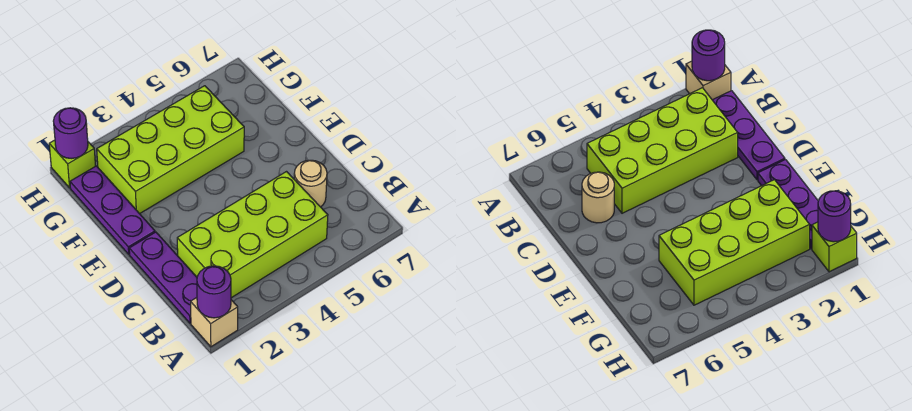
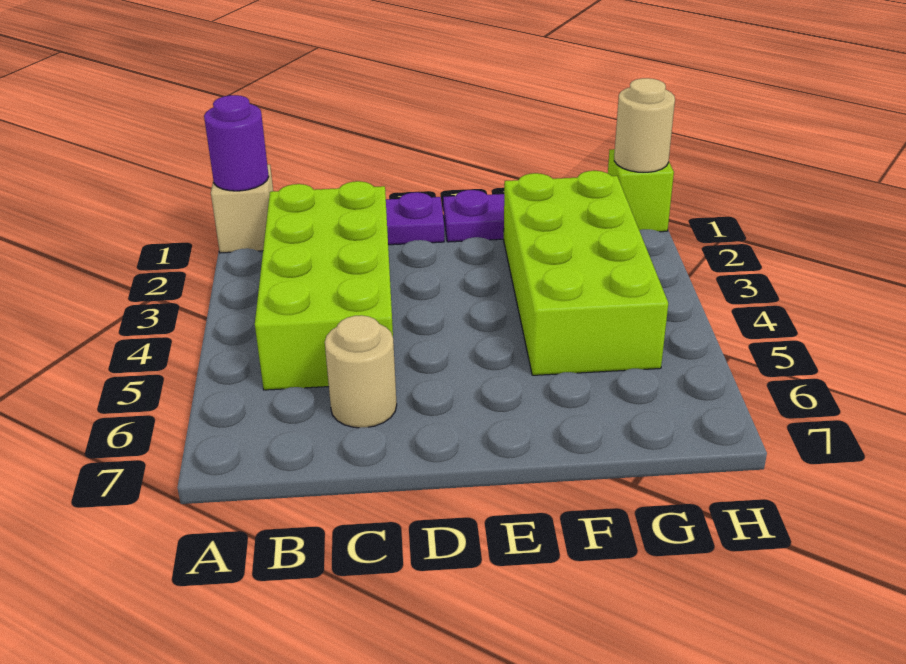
purple 1x1 round brick [53,108,88,158] -> tan 1x1 round brick [614,78,675,172]

